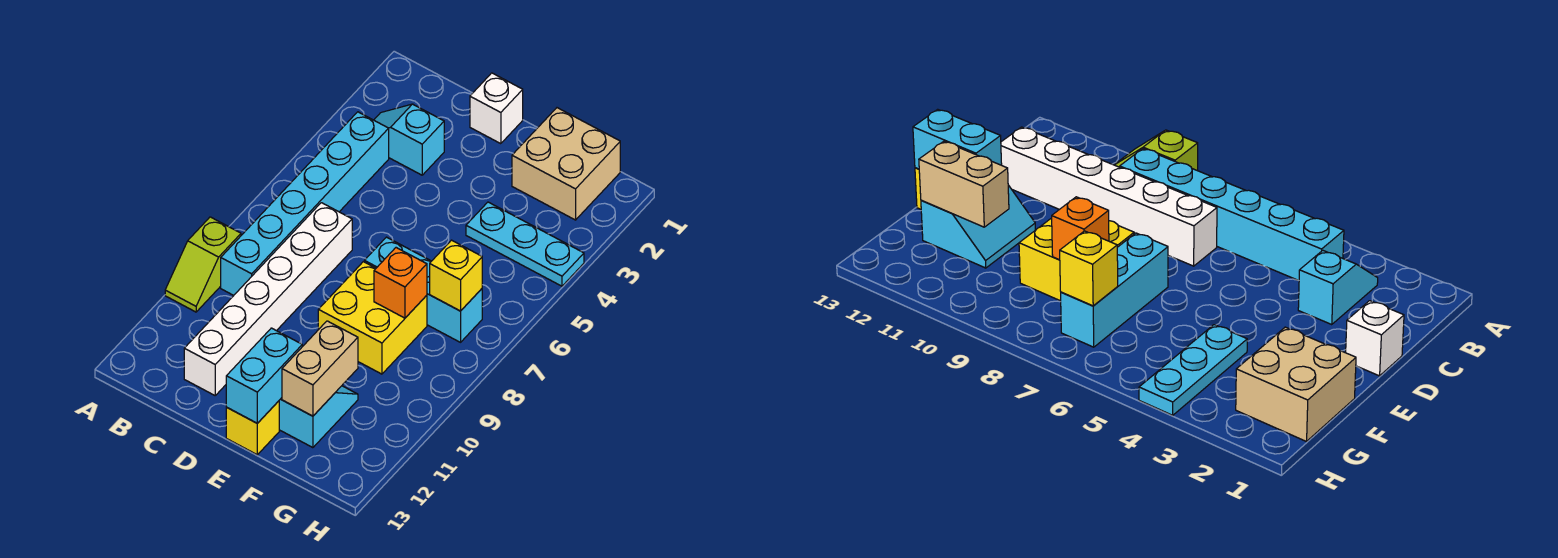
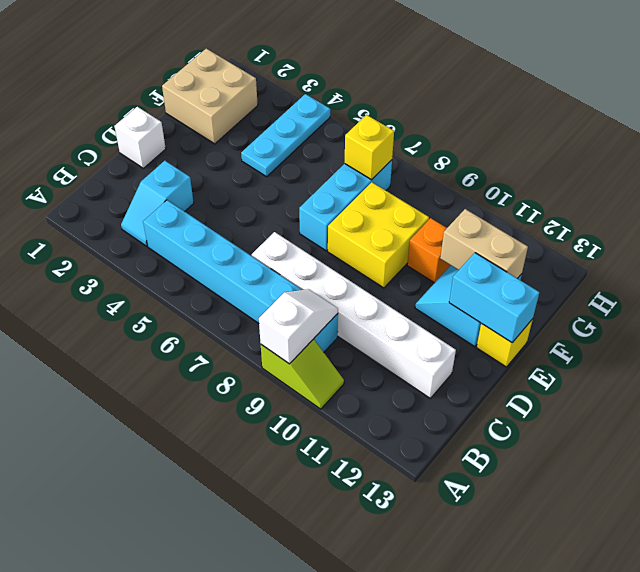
none -> white 1x2 slope [259,289,338,364]
orange 1x1 brick [374,248,427,318] -> orange 1x1 brick moved to [407,218,450,283]

